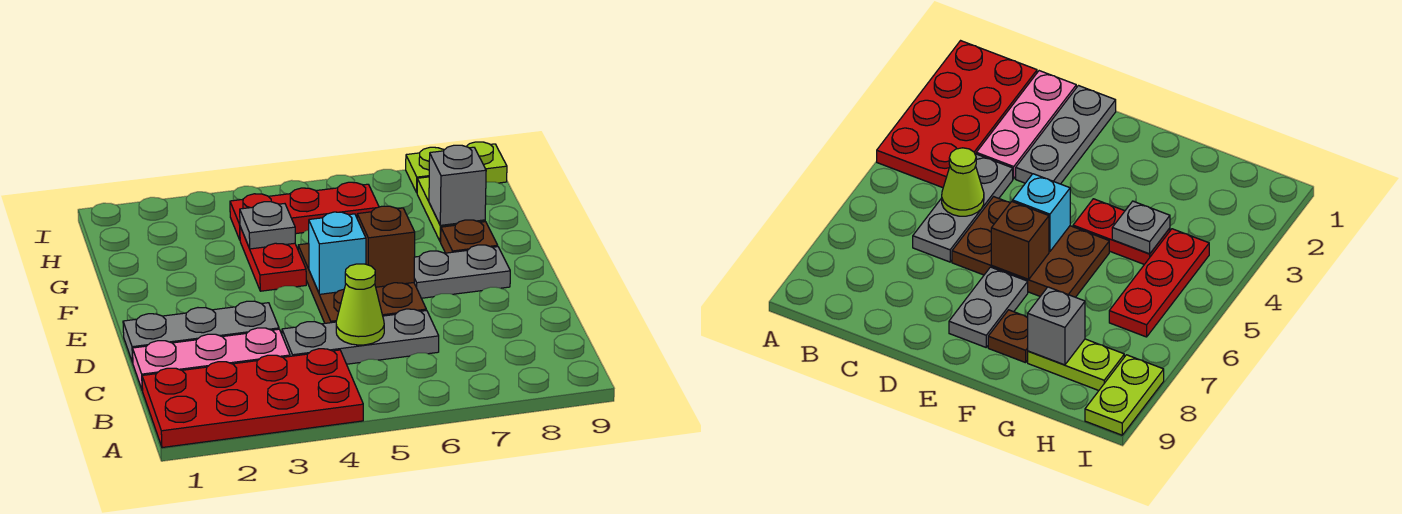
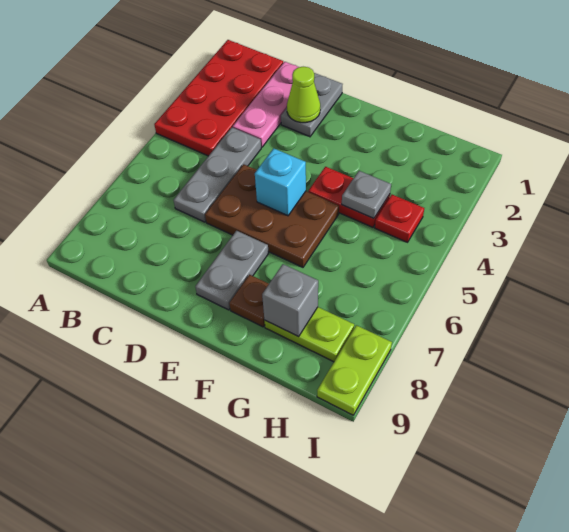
lime 1x1 cone [336,264,384,345] -> lime 1x1 cone moved to [287,67,320,123]
grey 1x3 plate [123,301,279,363] -> grey 1x2 plate [281,73,343,137]
brown 1x1 brick [357,206,415,287] -> none
red 1x3 plate [230,182,379,240] -> red 1x1 plate [375,195,424,242]

